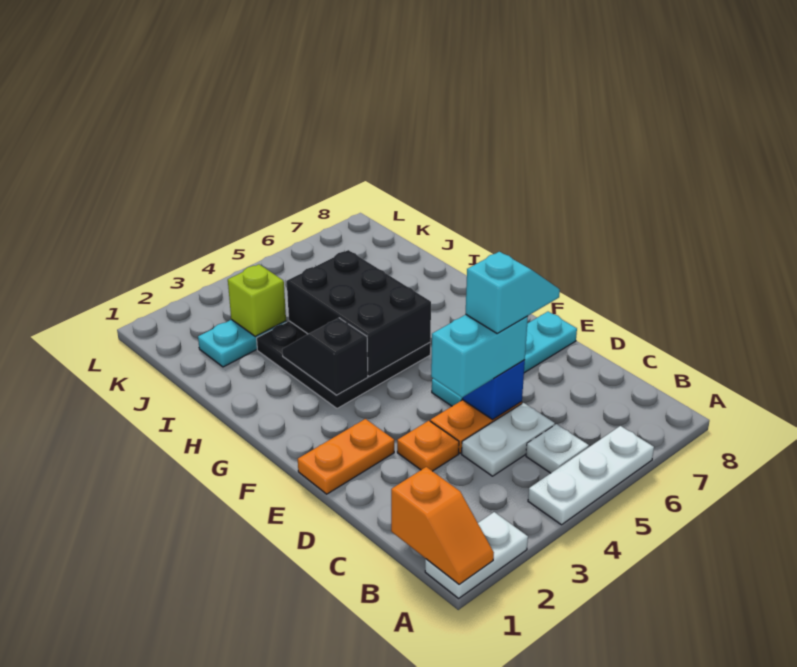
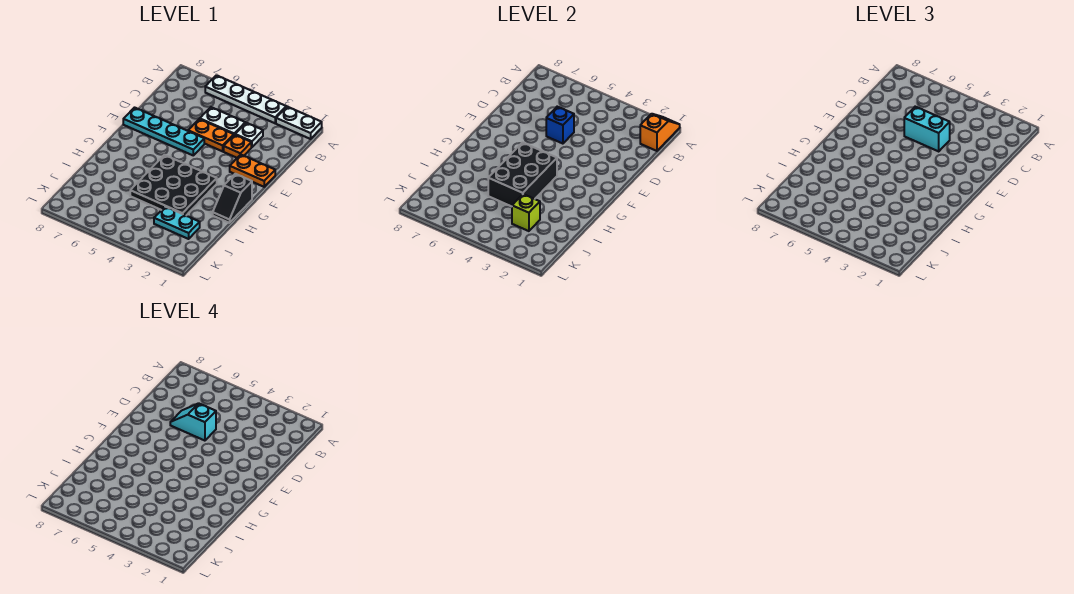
white 1x3 plate [528,426,654,525] -> white 1x4 plate [205,75,286,123]
white 1x1 plate [526,424,589,473] -> white 1x1 plate moved to [235,123,263,147]
black 1x2 slope [282,318,368,395] -> black 1x2 slope moved to [213,174,252,223]

